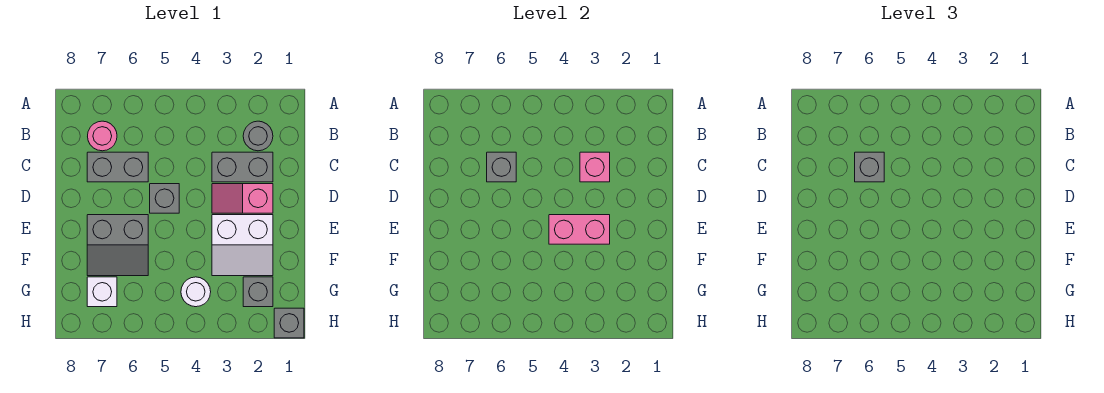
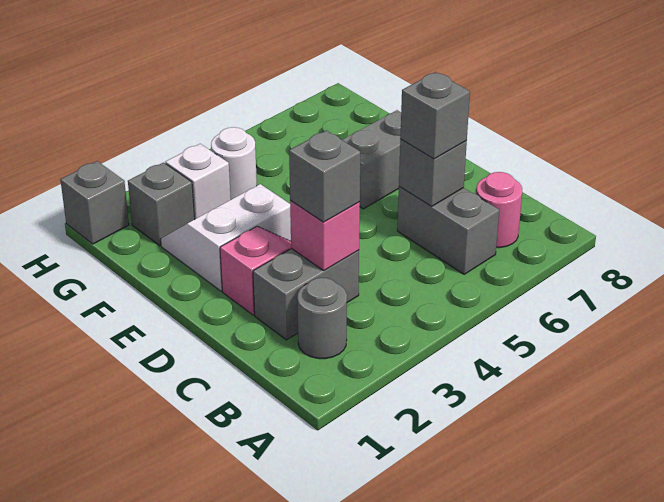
grey 1x2 brick [87,152,148,182] -> grey 1x2 brick turned to [397,187,499,274]
grey 1x1 brick [150,184,179,213] -> grey 1x1 brick moved to [289,130,360,222]
pink 1x2 brick [549,215,610,244] -> none
white 1x1 brick [87,277,117,307] -> white 1x1 brick moved to [165,144,231,219]

